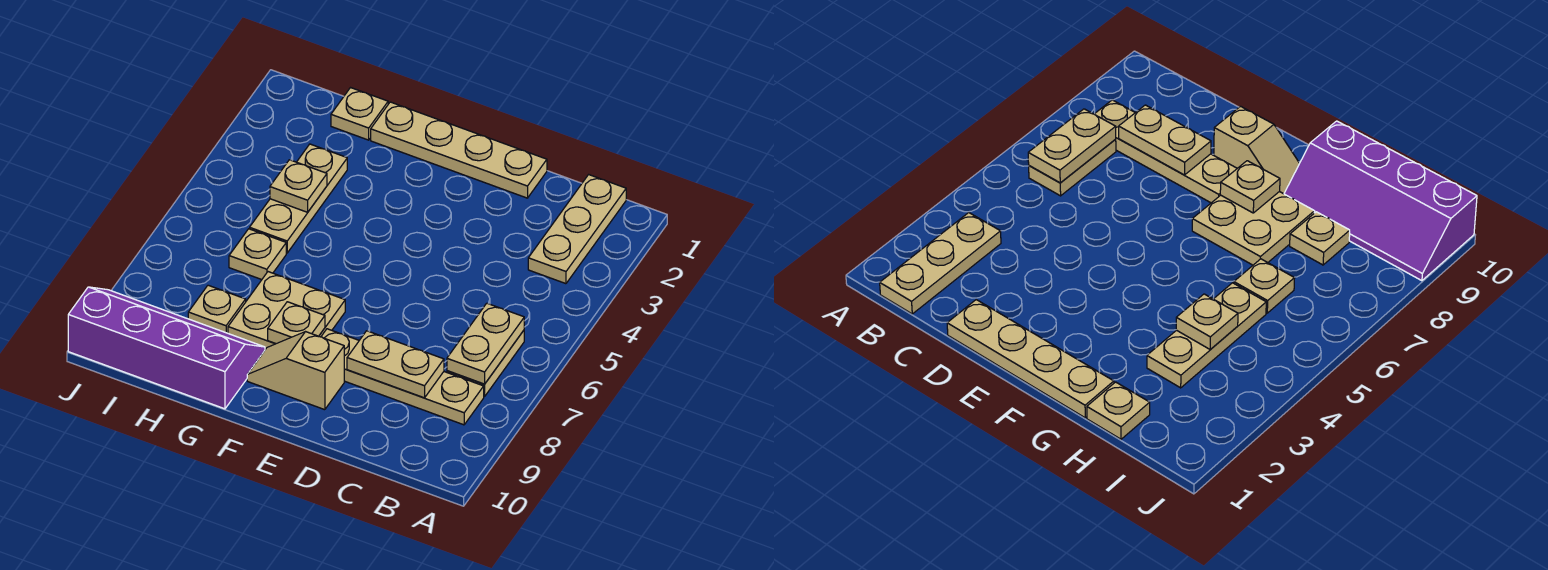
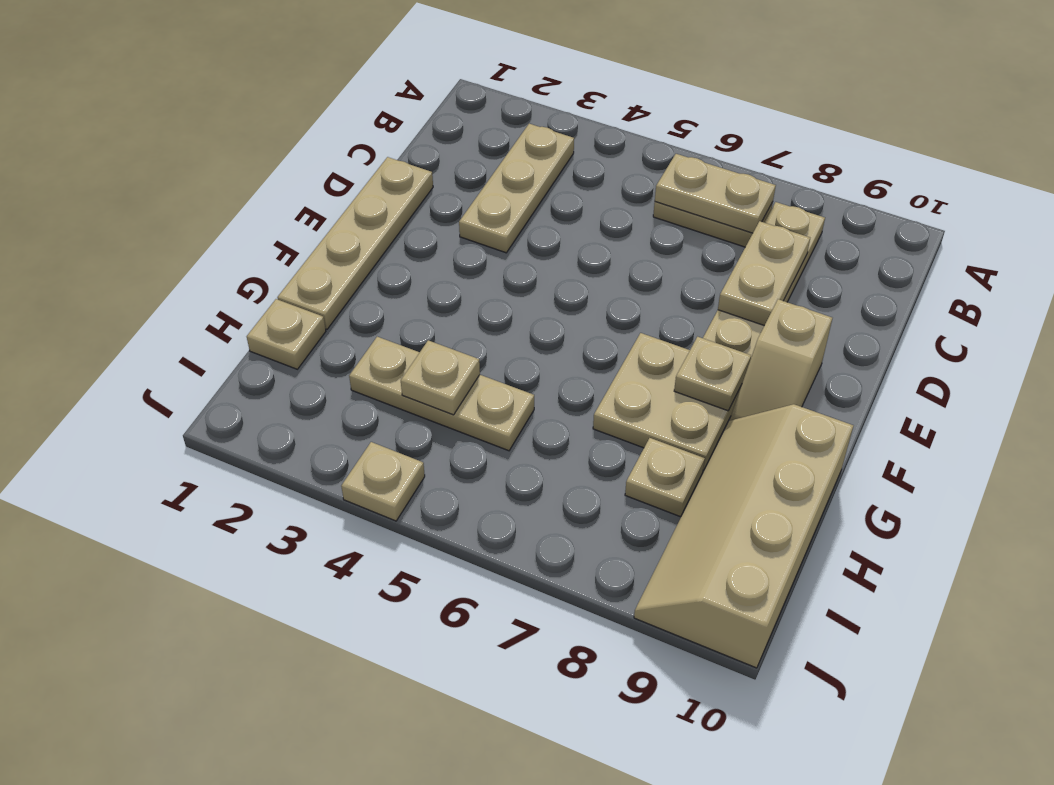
tan 1x3 plate [528,175,626,284] -> tan 1x3 plate turned to [459,124,574,253]
purple 2x4 slope [68,287,265,409] -> tan 2x4 slope [634,404,853,668]
tan 1x1 plate [229,229,286,280] -> tan 1x1 plate moved to [341,442,425,521]

